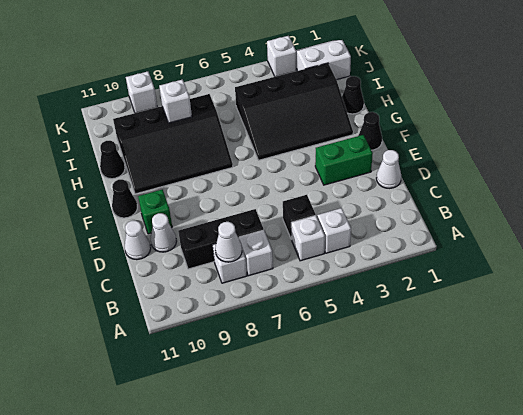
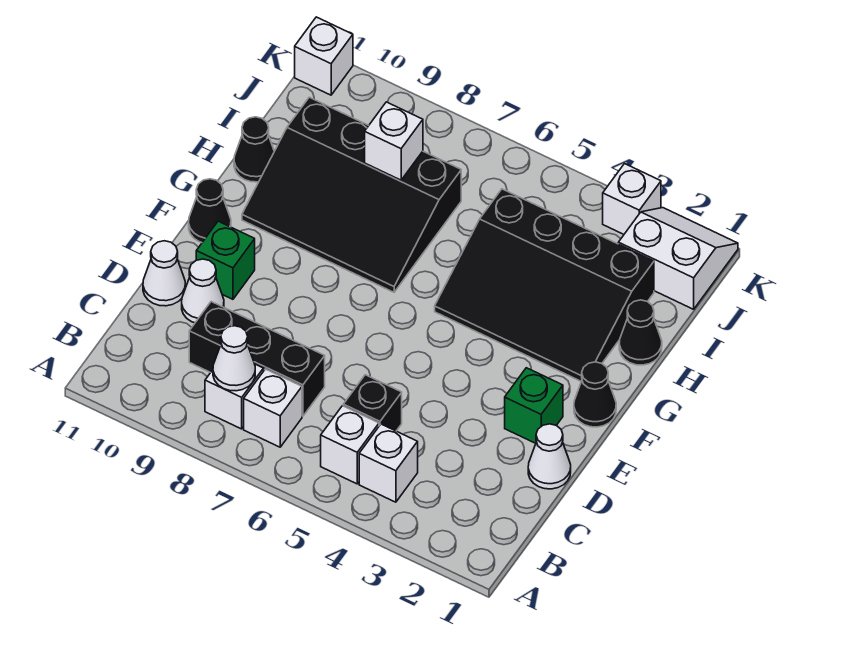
green 1x2 brick [315,135,373,185] -> green 1x1 brick [505,368,563,443]
white 1x1 brick [126,71,157,113] -> white 1x1 brick moved to [295,17,353,95]

